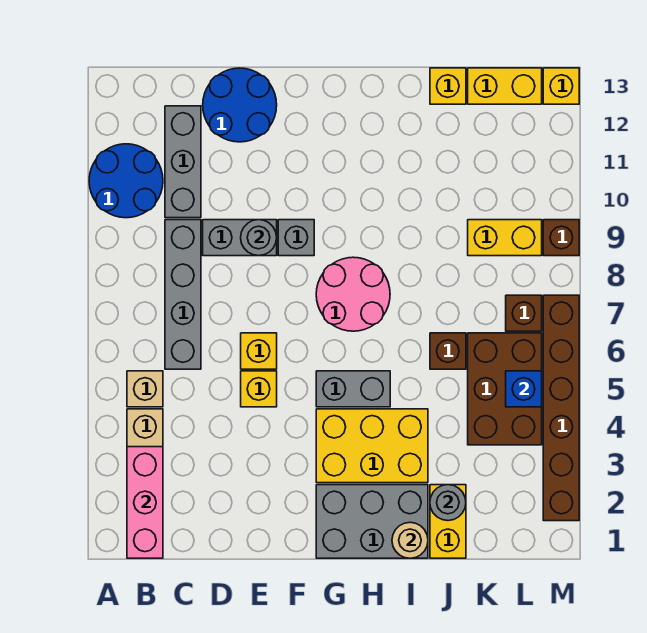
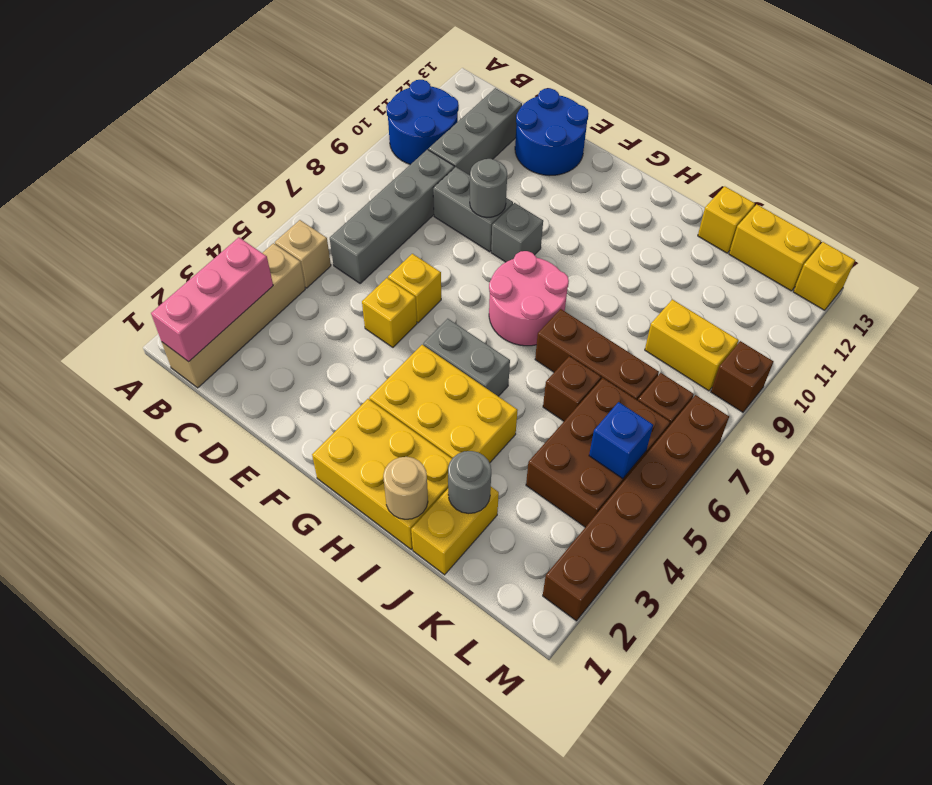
grey 2x3 brick [316,485,428,558] -> yellow 2x3 brick [312,399,452,549]
none -> brown 1x3 brick [535,309,659,400]

